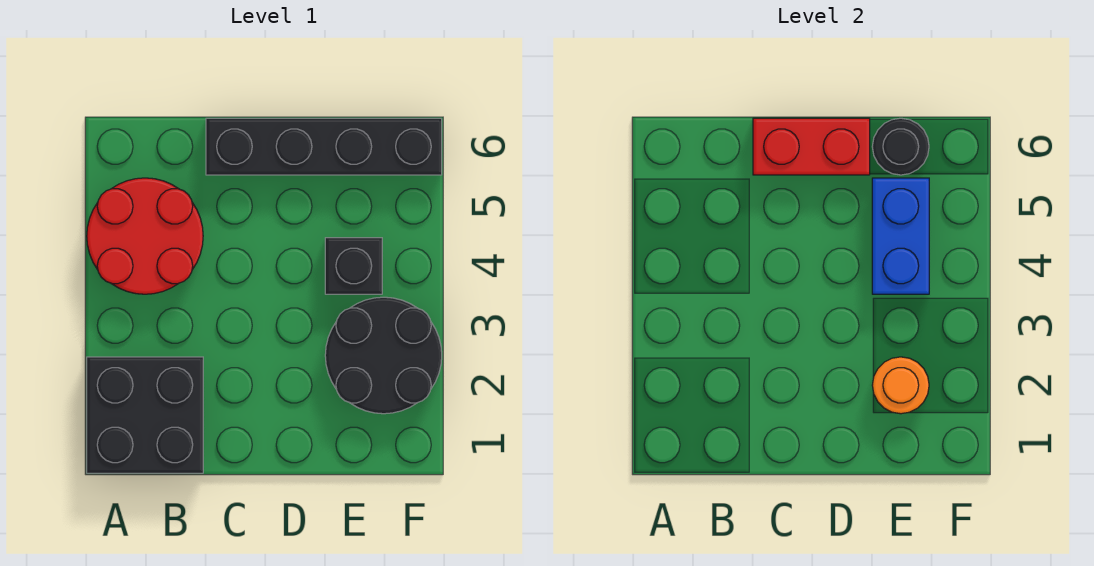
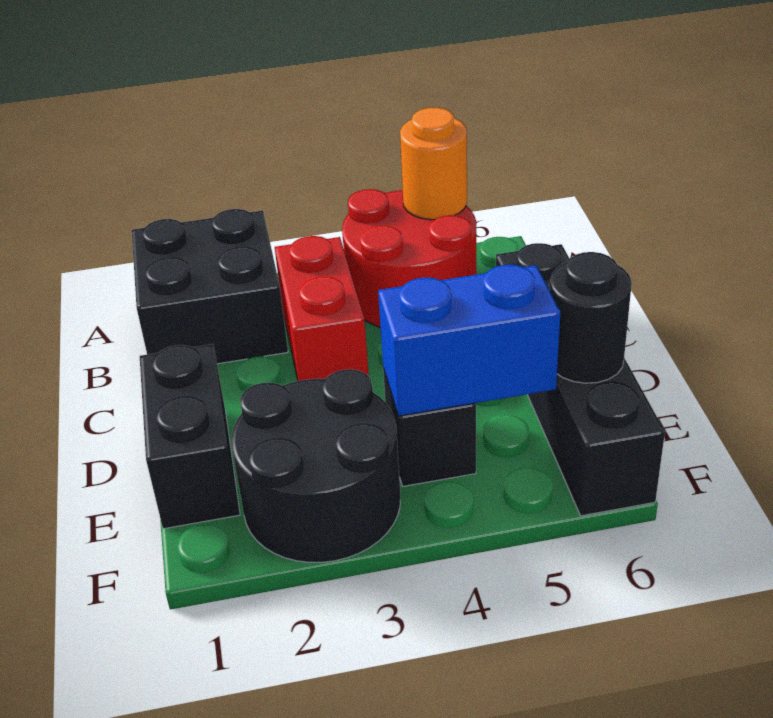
red 1x2 brick [753,118,870,175] -> red 1x2 brick moved to [275,236,369,381]
none -> black 1x2 brick [140,344,240,529]
orange 1x1 round brick [872,357,929,414] -> orange 1x1 round brick moved to [400,108,467,220]

